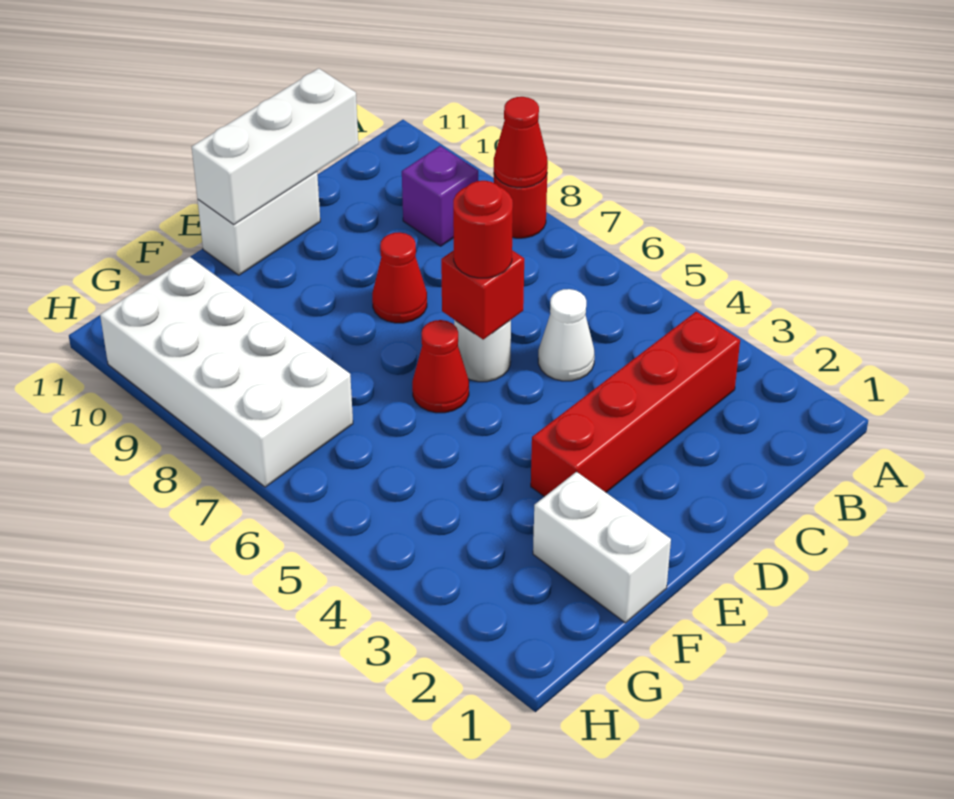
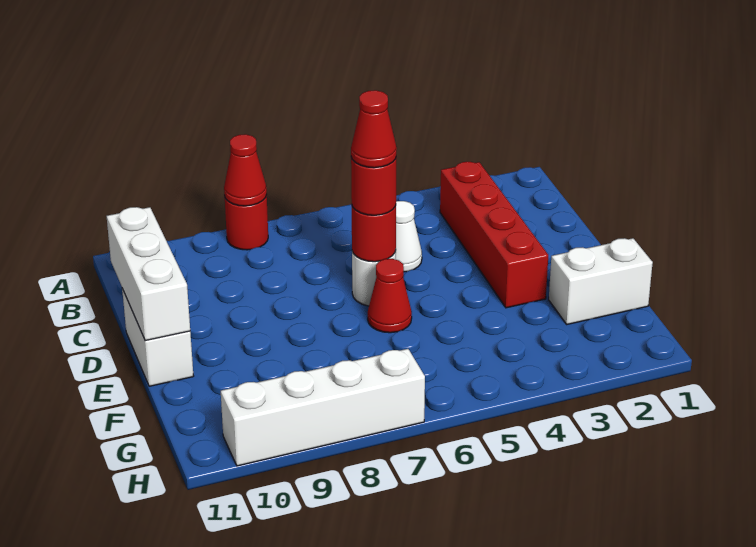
purple 1x1 brick [402,146,478,246] -> none
red 1x1 brick [441,250,524,339] -> red 1x1 round brick [352,206,396,262]
red 1x1 cone [372,232,427,323] -> red 1x1 cone moved to [351,90,397,168]
white 2x4 brick [100,257,353,487] -> white 1x4 brick [221,349,425,466]

